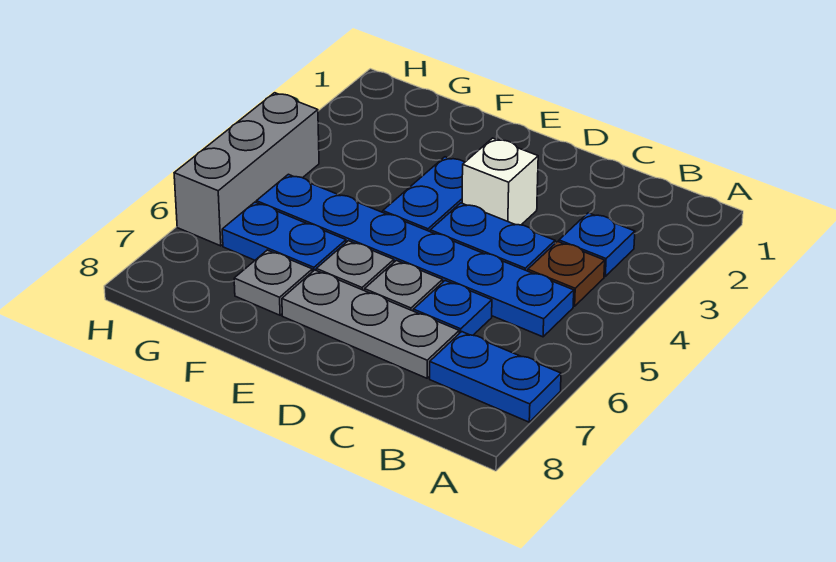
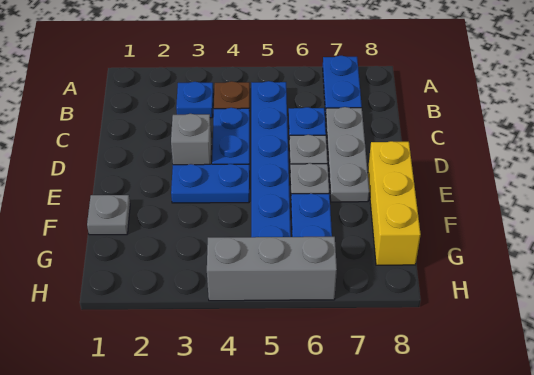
white 1x1 brick [462,138,538,225] -> grey 1x1 brick [171,114,212,165]
none -> yellow 1x3 brick [368,141,421,265]
grey 1x1 plate [234,250,312,315] -> grey 1x1 plate moved to [87,195,130,235]

